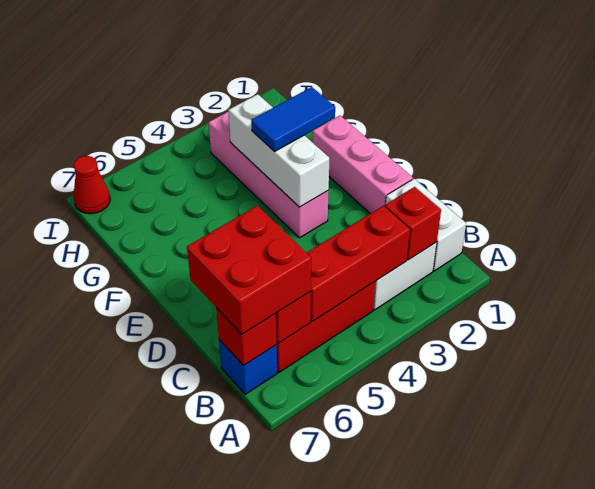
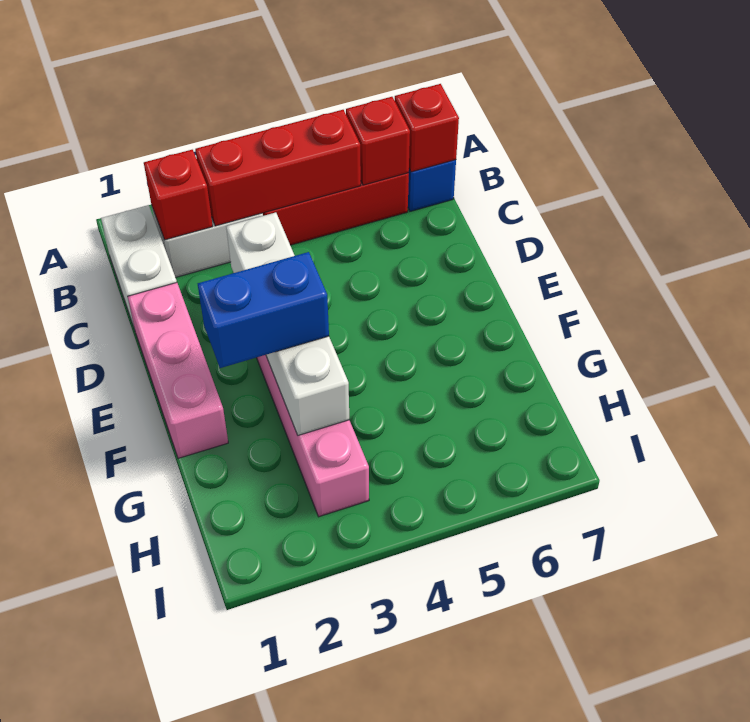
red 2x2 brick [187,206,311,334] -> none
white 1x3 brick [228,94,329,207] -> white 1x4 brick [226,212,349,435]
blue 1x2 tile [251,87,335,152] -> blue 1x2 brick [198,252,329,368]
red 1x1 cone [74,156,110,214] -> none

